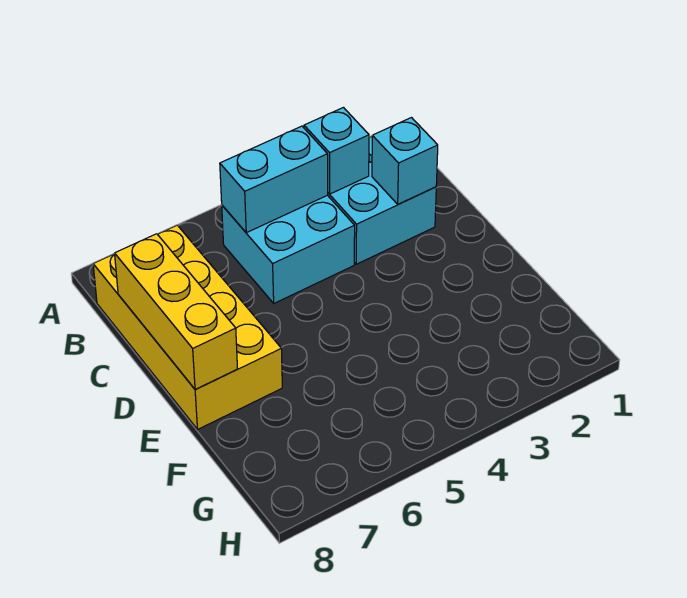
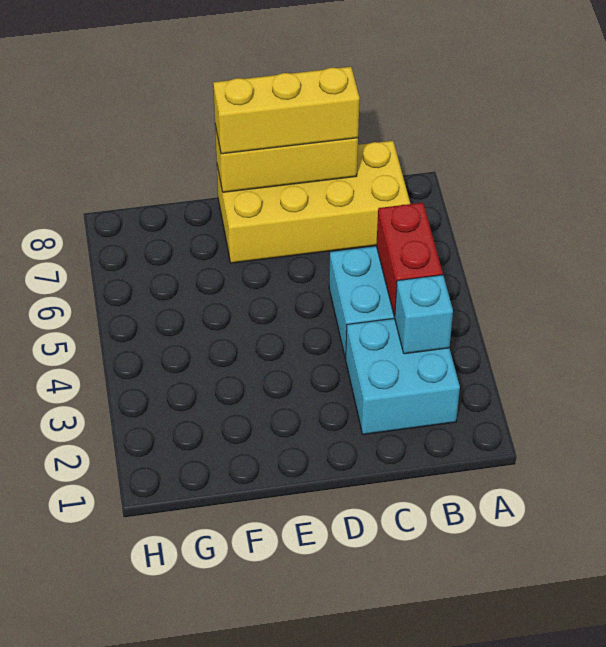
cyan 1x2 brick [220,126,328,233] -> red 1x2 brick [376,203,443,316]
cyan 1x1 brick [372,118,438,204] -> none
none -> yellow 1x3 brick [213,67,360,154]

